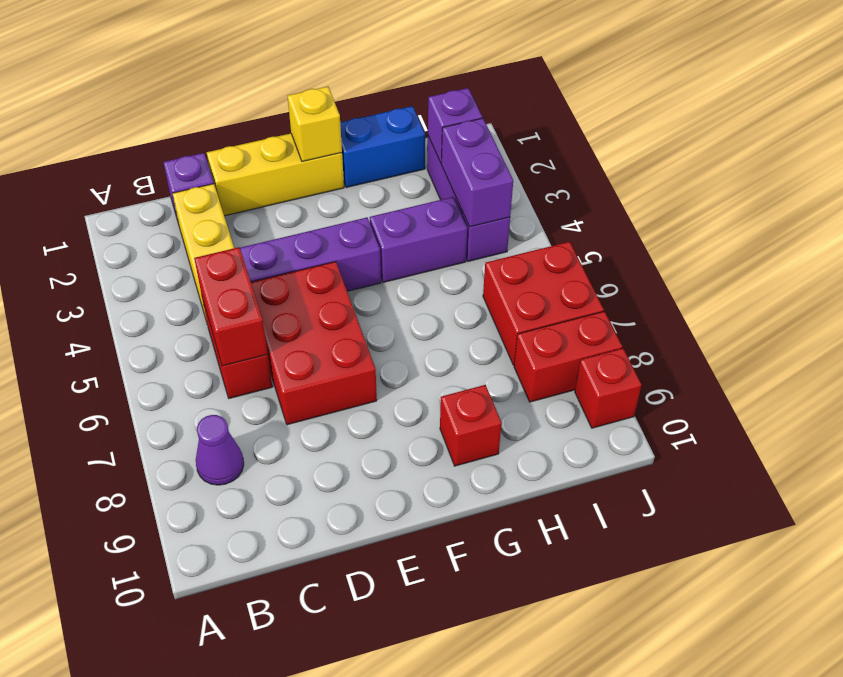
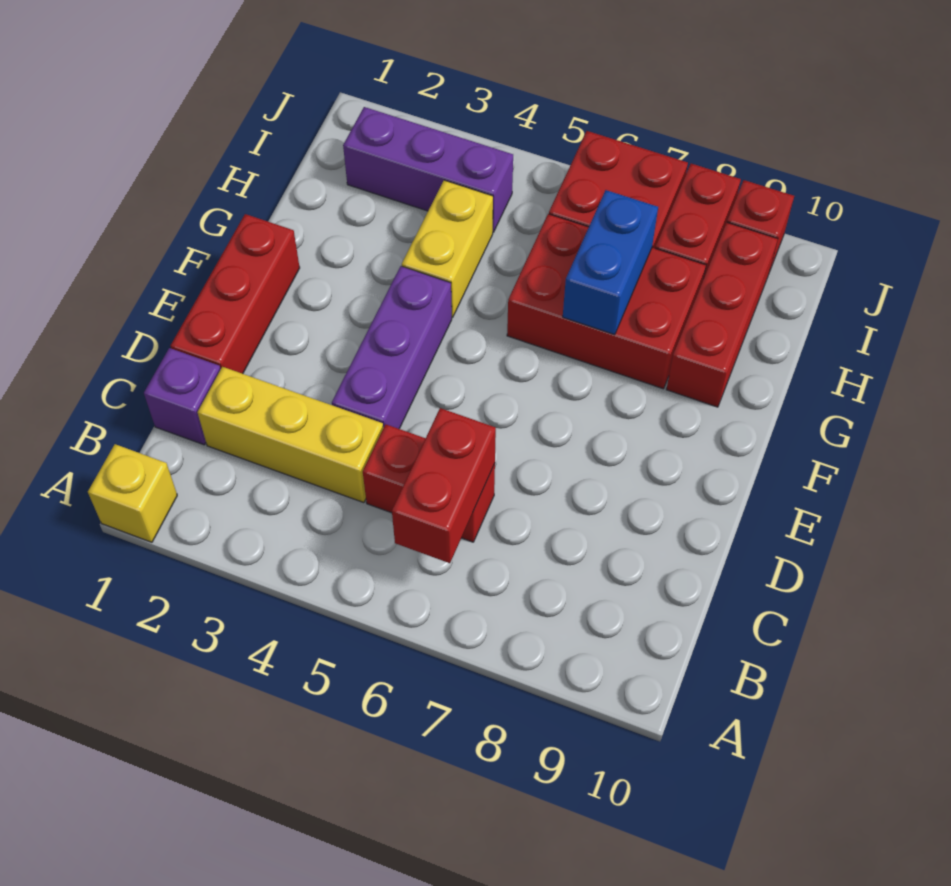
purple 1x1 cone [196,415,244,485] -> none
red 1x2 brick [194,247,268,366] -> red 1x2 brick turned to [392,408,496,563]
yellow 1x3 brick [207,133,344,216] -> red 1x3 brick [171,214,300,374]
red 2x3 brick [251,262,377,425] -> red 2x3 brick moved to [507,214,706,389]
yellow 1x1 brick [288,87,342,161] -> yellow 1x1 brick moved to [88,444,177,542]
blue 1x2 brick [340,106,425,188] -> blue 1x2 brick moved to [563,190,658,335]
purple 1x2 brick [370,197,467,282] -> yellow 1x2 brick [402,180,493,317]
red 1x1 brick [440,385,502,466] -> red 1x3 brick [666,223,778,407]
purple 1x1 brick [428,88,482,163] -> none
purple 1x2 brick [441,118,513,227] -> none

